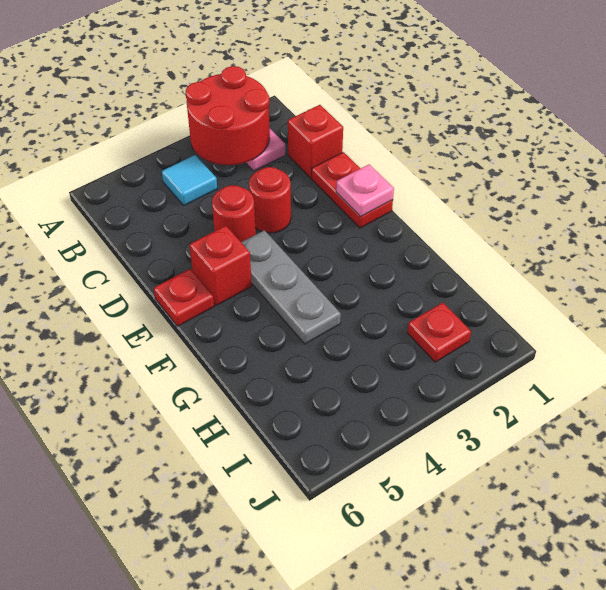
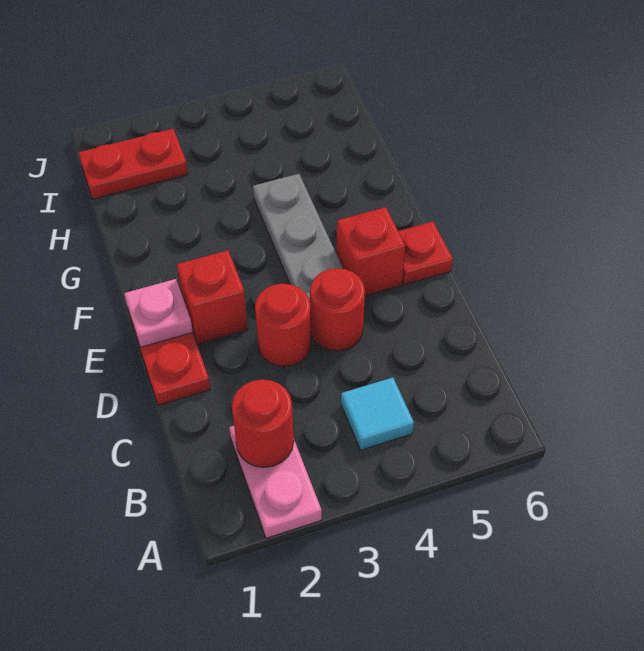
red 2x2 round brick [186,66,270,165] -> red 1x1 round brick [232,380,294,467]
red 1x1 brick [288,105,343,178] -> red 1x1 brick moved to [177,250,248,344]
red 1x1 plate [408,303,471,362] -> red 1x2 plate [78,129,188,199]

